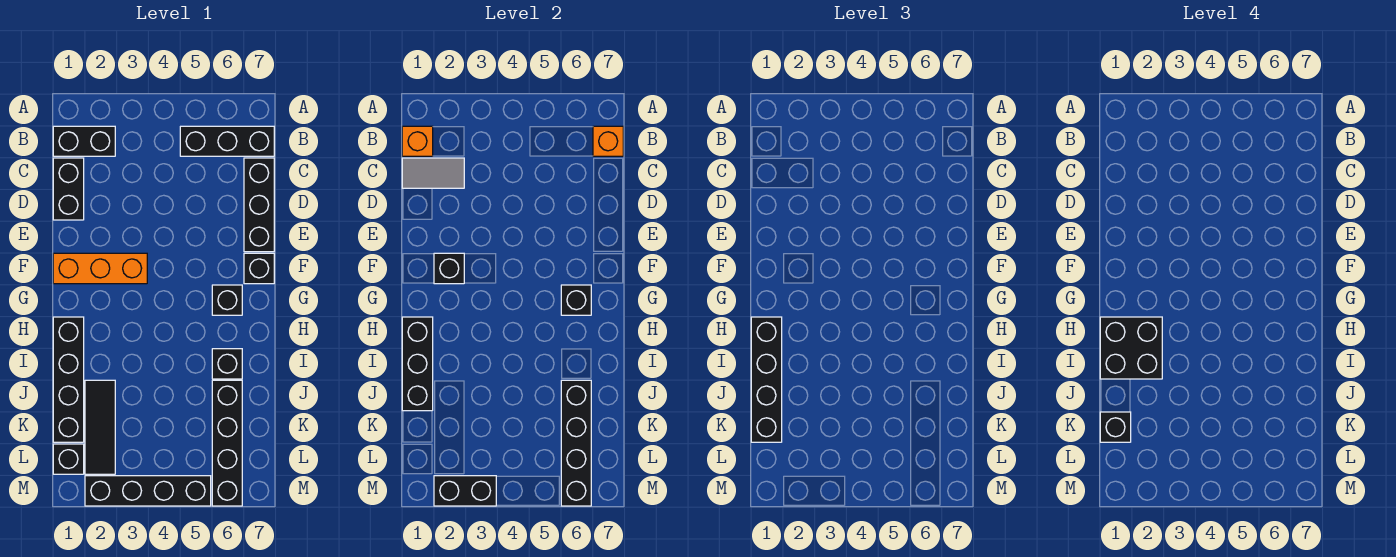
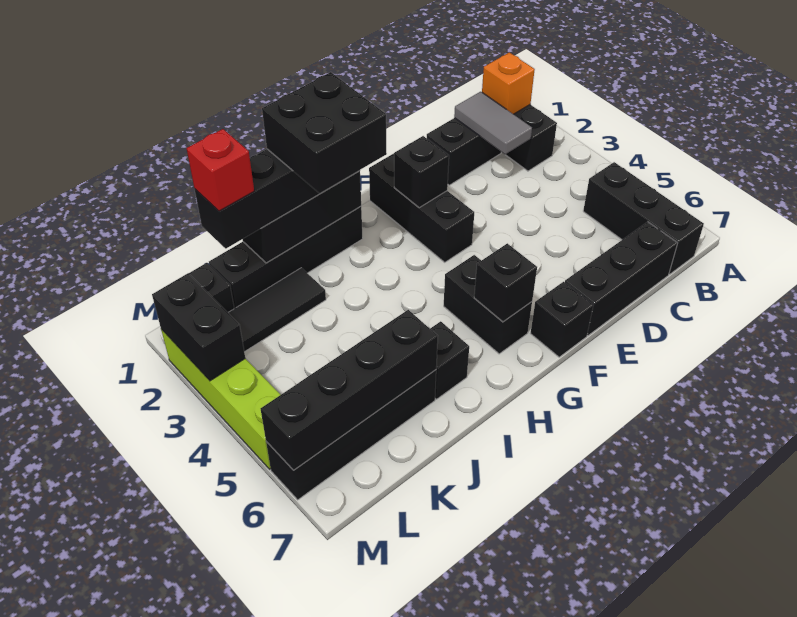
orange 1x1 brick [593,126,623,156] -> none
orange 1x3 brick [53,253,147,284] -> black 1x3 brick [369,154,474,262]
black 1x1 brick [212,285,242,315] -> black 1x2 brick [444,255,532,354]
black 1x1 brick [1100,412,1131,442] -> red 1x1 brick [186,129,254,211]
black 1x4 brick [85,476,211,506] -> lime 1x4 brick [161,329,281,469]

